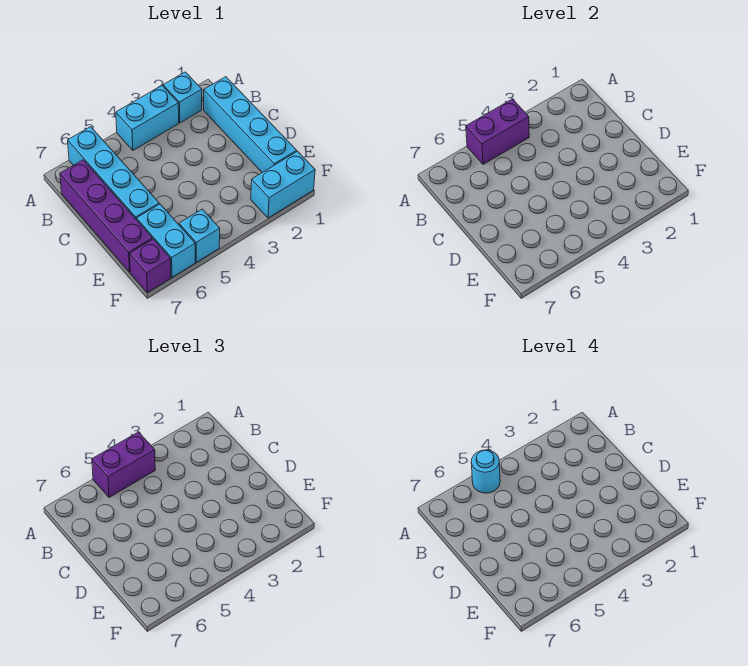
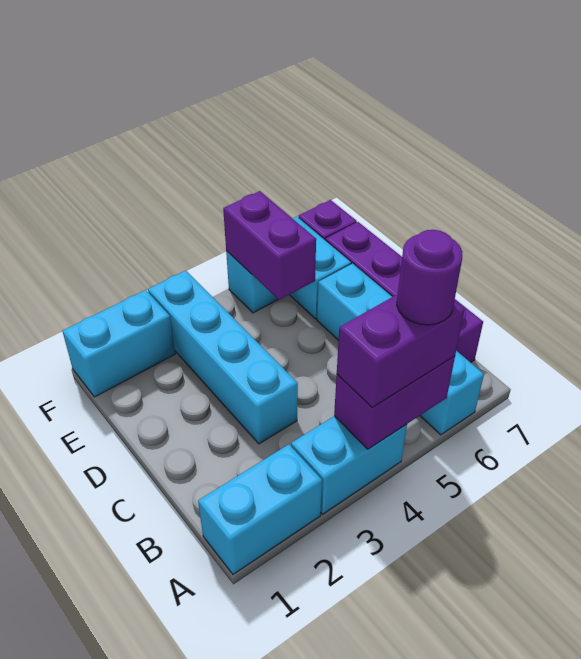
cyan 1x1 brick [163,72,202,123] -> cyan 1x2 brick [198,444,322,574]
cyan 1x1 round brick [471,450,500,493] -> purple 1x1 round brick [397,230,462,325]
cyan 1x4 brick [204,77,297,173] -> cyan 1x4 brick moved to [148,271,298,444]
none -> purple 1x2 brick [223,191,316,300]

